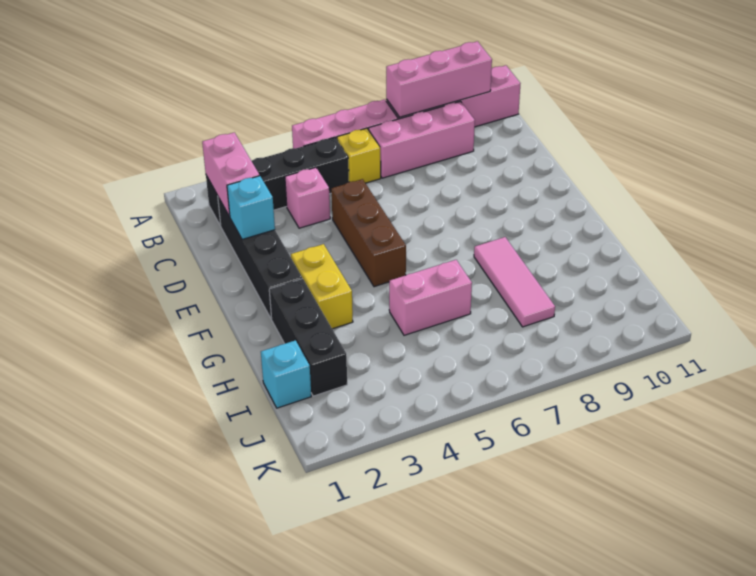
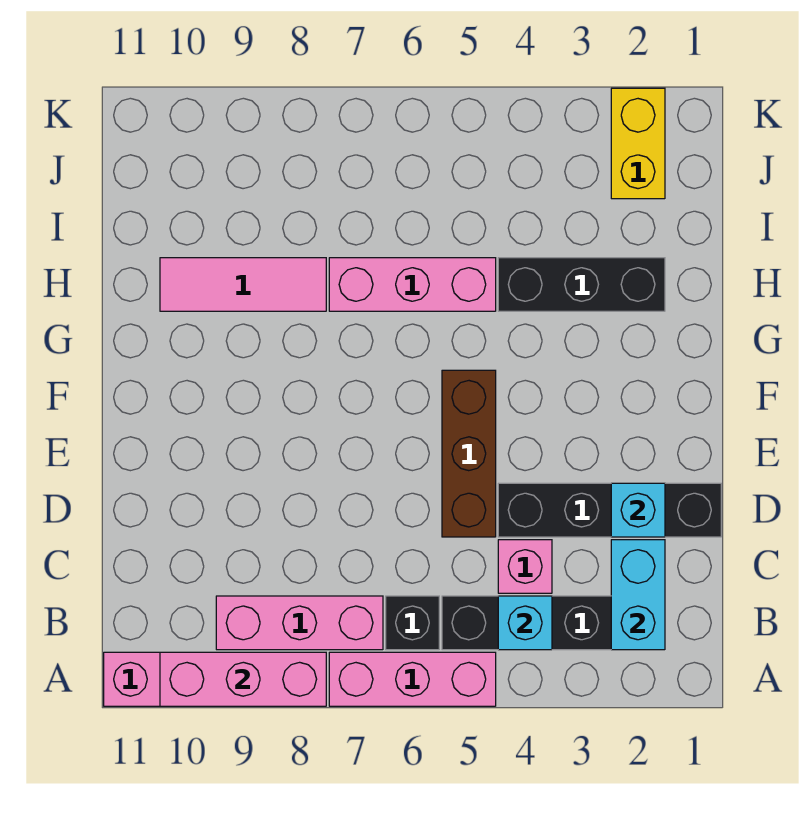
pink 1x2 brick [202,132,259,217] -> cyan 1x2 brick [611,540,665,650]
yellow 1x1 brick [337,128,381,183] -> black 1x1 brick [386,596,439,650]
black 1x4 brick [218,197,302,319] -> black 1x4 brick turned to [498,483,721,537]
yellow 1x2 brick [291,244,353,329] -> yellow 1x2 brick moved to [611,88,665,199]
black 1x3 brick [269,279,347,396] -> black 1x3 brick turned to [498,258,665,311]
pink 1x3 tile [474,237,555,327] -> pink 1x3 tile turned to [160,258,326,311]
pink 1x2 brick [389,260,472,335] -> pink 1x3 brick [329,258,496,311]
cyan 1x1 brick [261,340,311,408] -> cyan 1x1 brick moved to [498,596,552,650]

